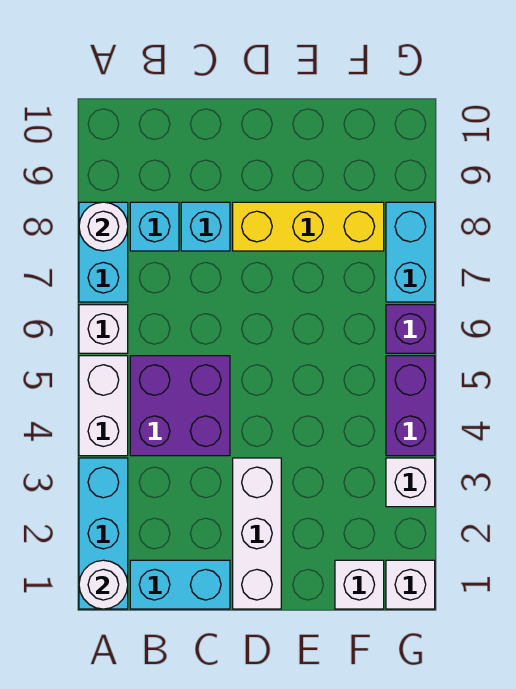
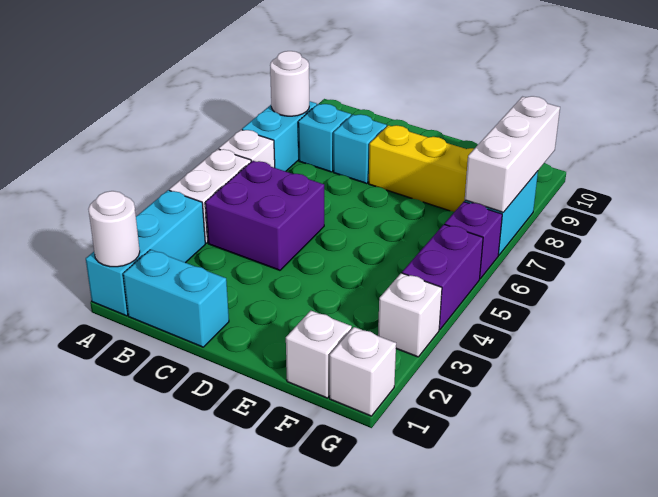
white 1x3 brick [233,458,281,609] -> white 1x3 brick moved to [465,96,560,212]

